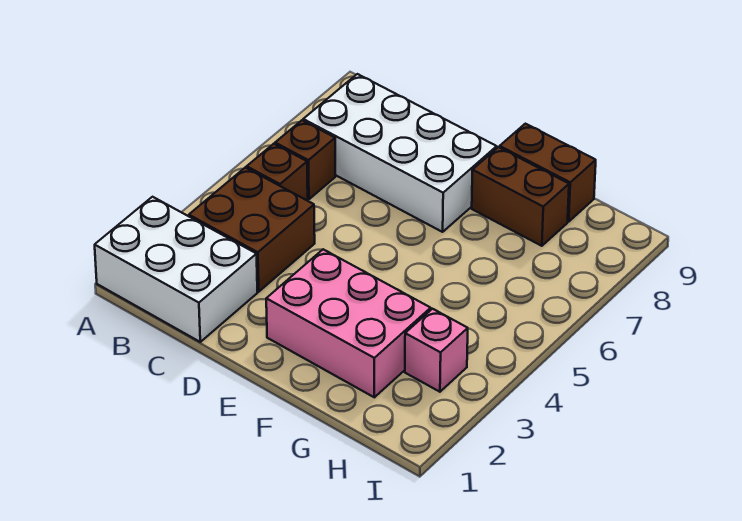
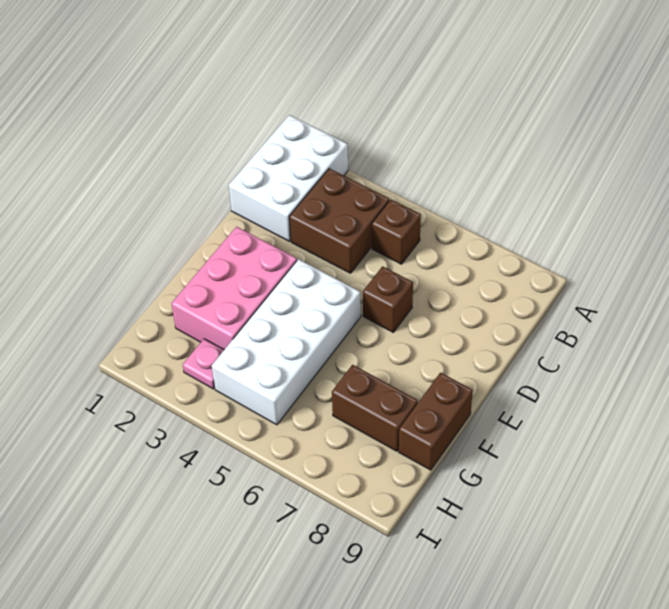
brown 1x1 brick [275,120,335,199] -> brown 1x1 brick moved to [363,266,413,332]
white 2x4 brick [303,74,497,232] -> white 2x4 brick moved to [212,259,361,425]
brown 1x2 brick [472,147,569,246] -> brown 1x2 brick turned to [332,365,418,451]
pink 1x1 brick [405,309,468,392] -> pink 1x1 plate [183,339,224,389]

